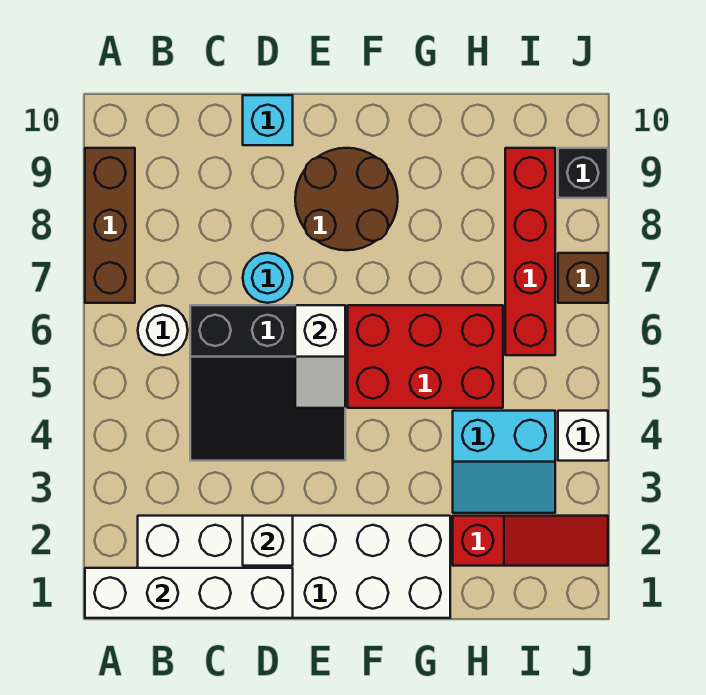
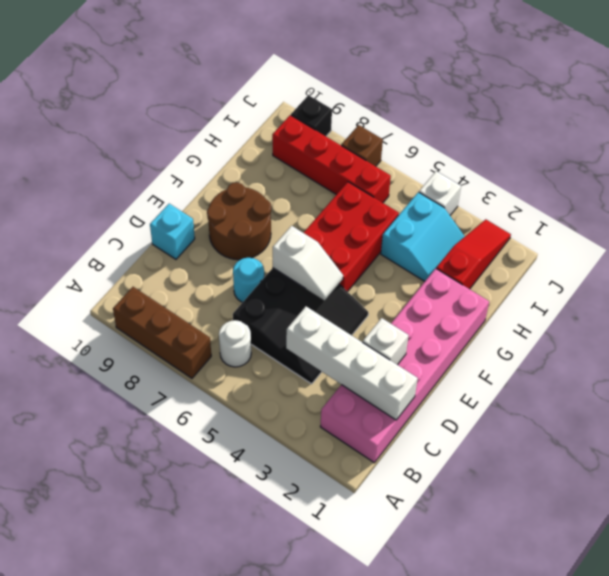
white 1x4 brick [85,568,293,618] -> white 1x4 brick turned to [286,307,418,420]
white 2x6 brick [138,516,450,618] -> pink 2x6 brick [320,269,489,463]

